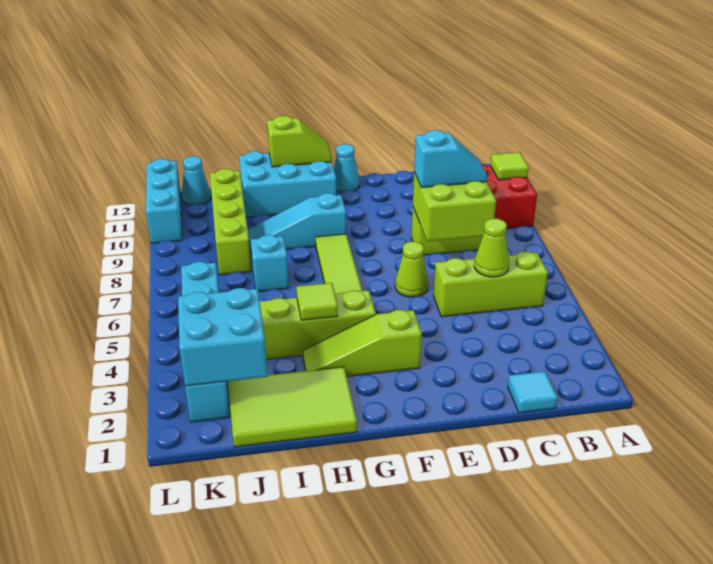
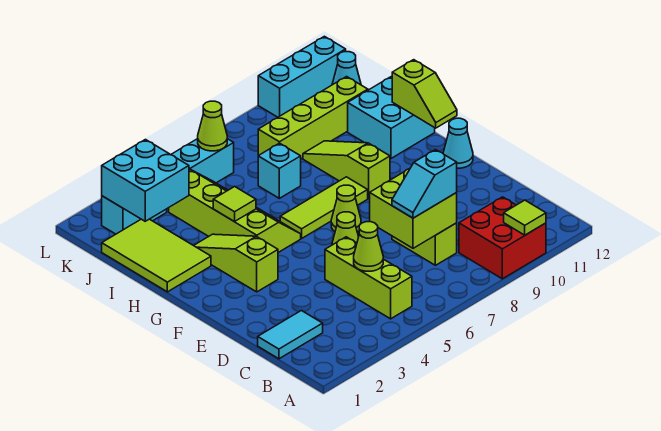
cyan 1x1 tile [508,371,558,413] -> cyan 1x2 tile [258,311,323,359]
cyan 1x2 slope [414,130,487,188] -> cyan 1x2 slope turned to [392,150,457,218]
none -> lime 1x1 cone [331,185,361,232]
cyan 1x3 slope [248,193,346,252] -> lime 1x3 slope [303,141,390,198]
cyan 2x3 brick [239,151,336,217] -> cyan 2x2 brick [348,77,435,158]
none -> lime 1x1 cone [198,101,227,151]

